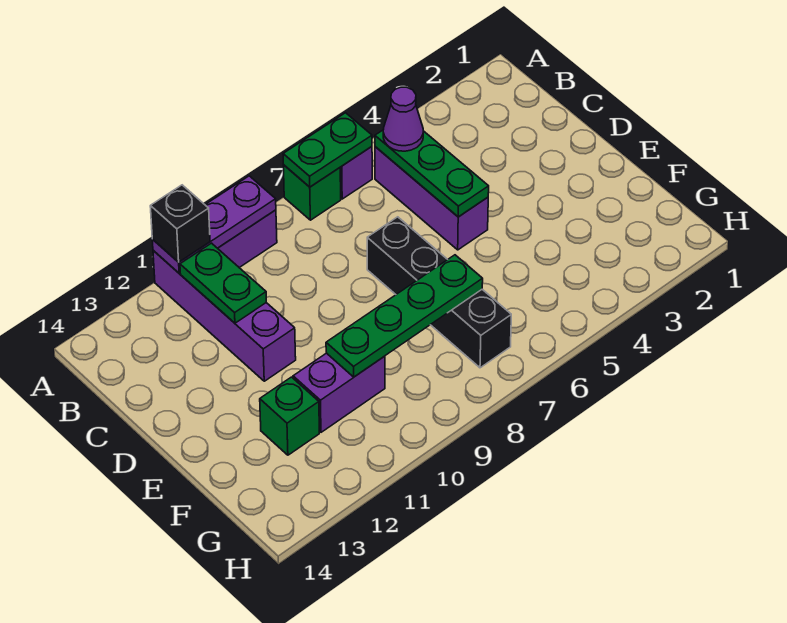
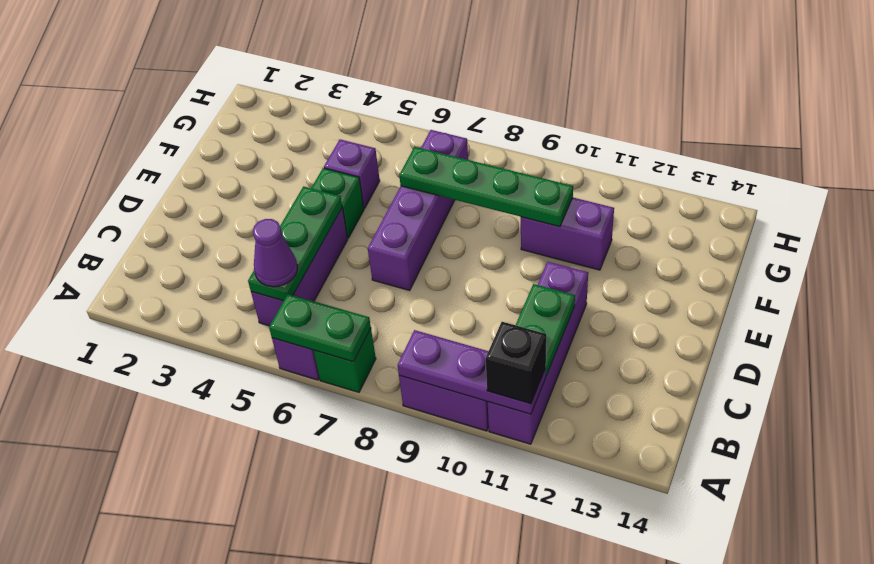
black 1x4 brick [367,217,511,368] -> purple 1x4 brick [368,130,468,290]
none -> purple 1x1 brick [324,139,380,208]
green 1x1 brick [260,377,319,455] -> green 1x1 brick moved to [312,168,364,238]

